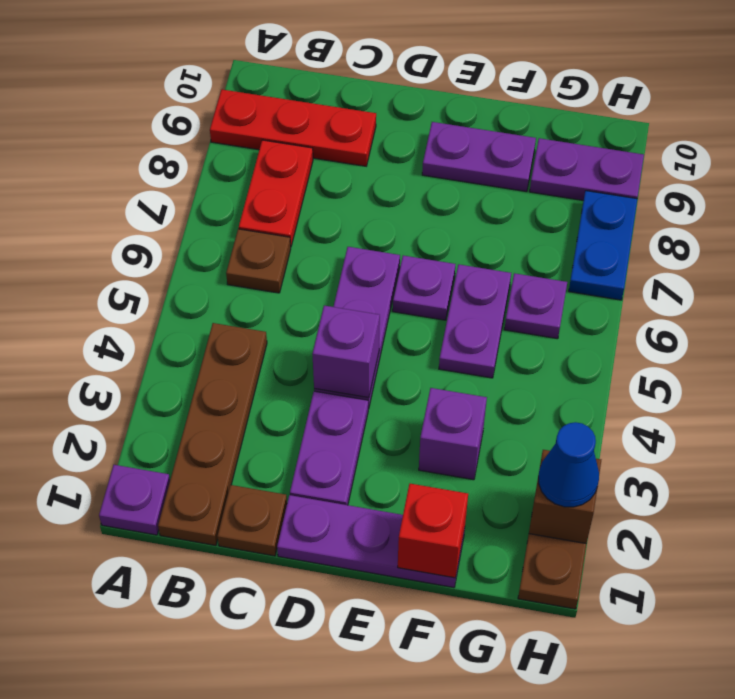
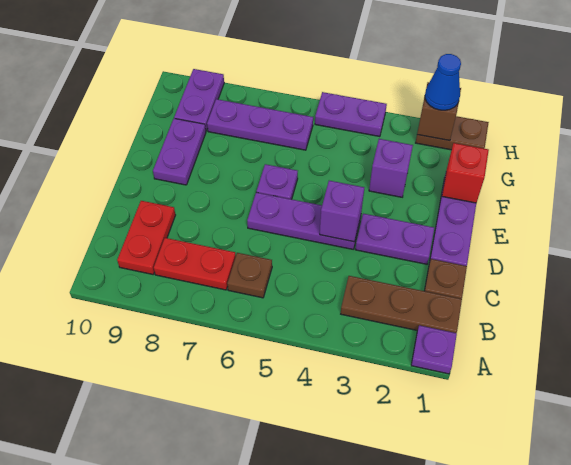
red 1x3 plate [210,89,376,166] -> red 1x2 plate [117,201,175,274]
brown 1x4 plate [158,323,267,545] -> brown 1x3 plate [341,276,462,333]
purple 1x2 plate [439,264,511,378] -> purple 1x2 plate moved to [315,92,387,137]
purple 1x1 plate [504,273,567,339] -> purple 1x3 plate [207,99,313,150]
blue 1x2 plate [569,191,637,300] -> none

